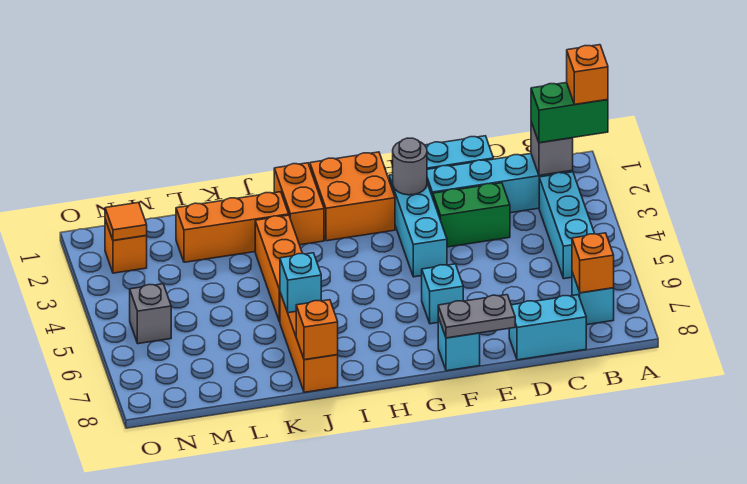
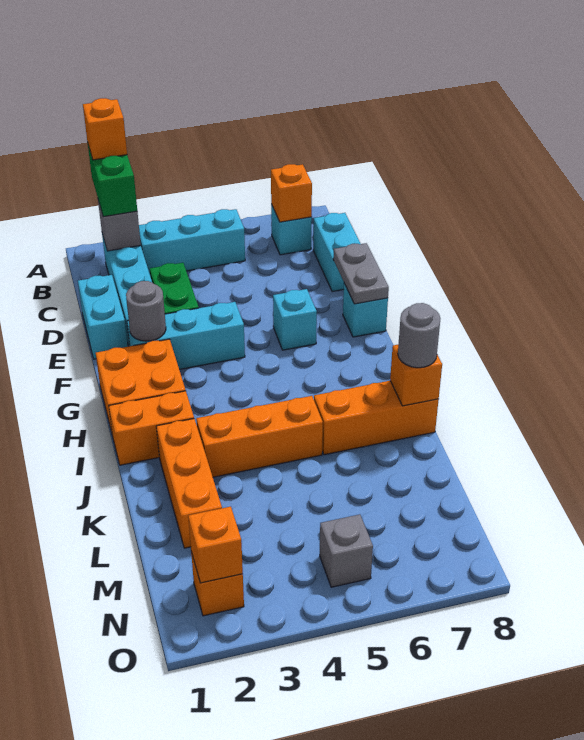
cyan 1x1 brick [280,253,321,313] -> none
none -> grey 1x1 round brick [398,303,441,368]
orange 1x1 tile [105,202,147,240] -> orange 1x1 brick [188,507,243,583]

